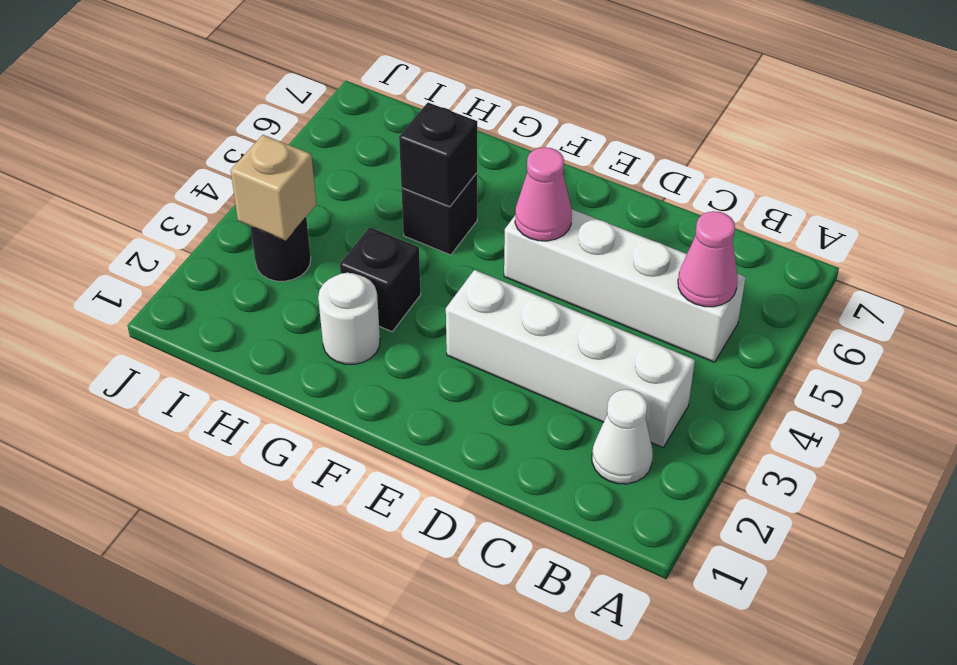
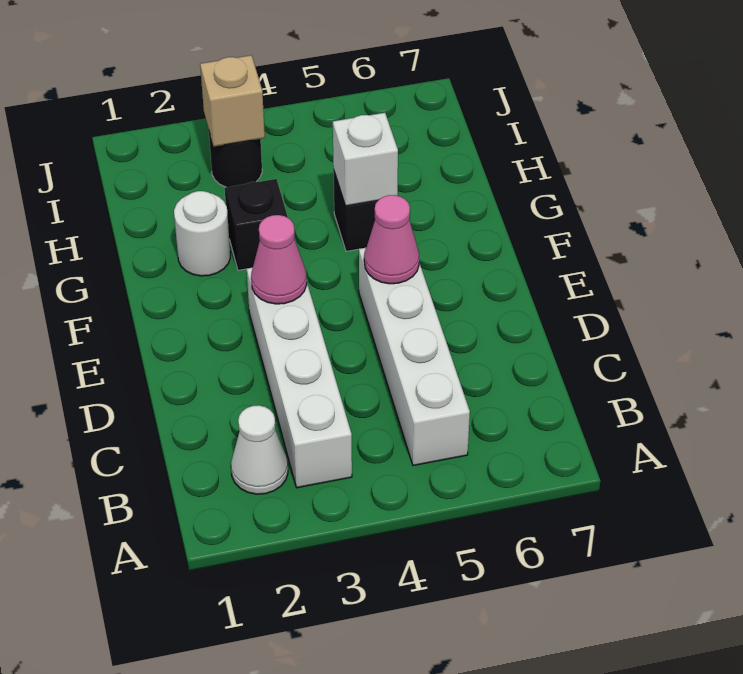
pink 1x1 cone [678,211,738,307] -> pink 1x1 cone moved to [251,215,307,304]
black 1x1 brick [399,103,477,207] -> white 1x1 brick [333,113,398,206]

